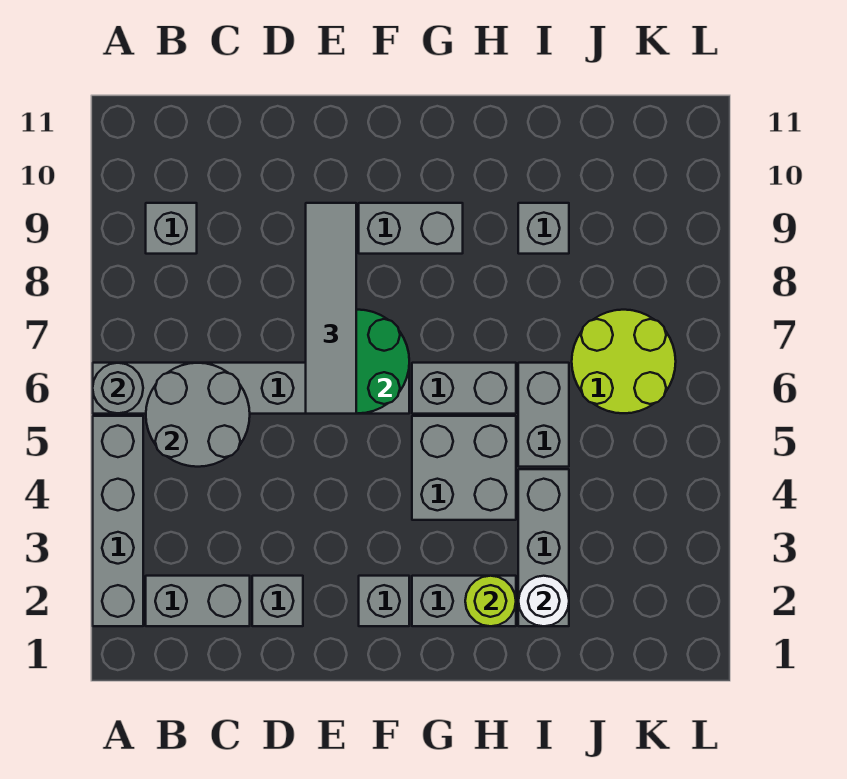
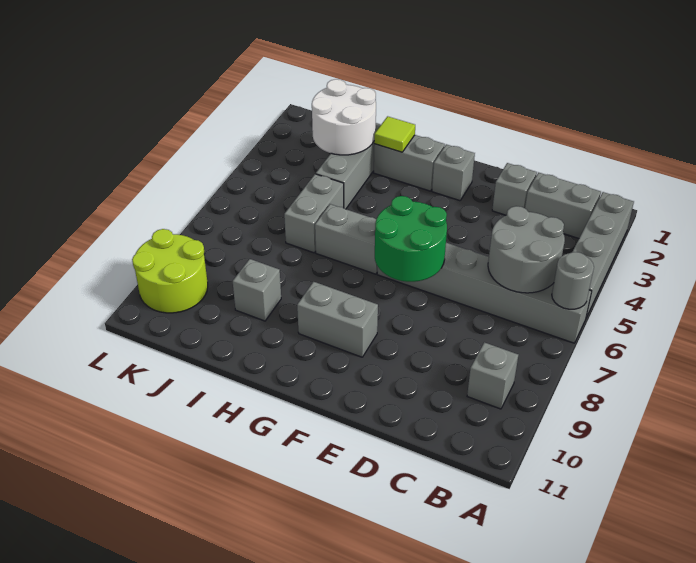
grey 1x4 tile [306,203,356,414] -> none
grey 2x2 brick [412,416,516,520] -> none
lime 1x1 round brick [465,576,516,626] -> lime 1x1 tile [374,116,415,152]
white 1x1 round brick [518,576,569,626] -> white 2x2 round brick [312,79,376,155]
lime 2x2 round brick [572,310,676,413] -> lime 2x2 round brick moved to [132,229,208,313]

